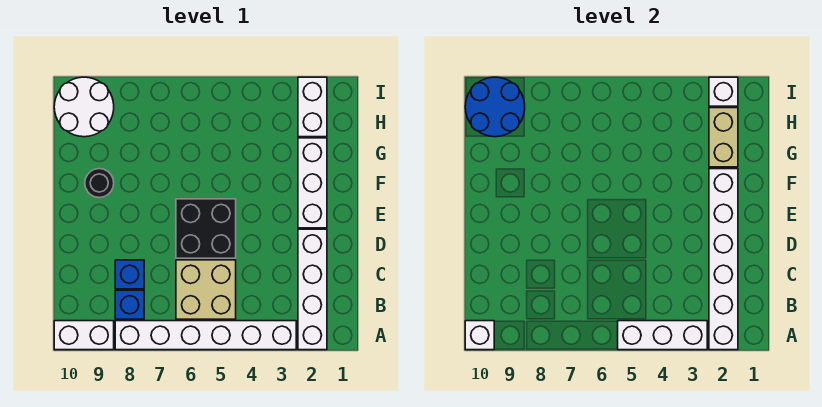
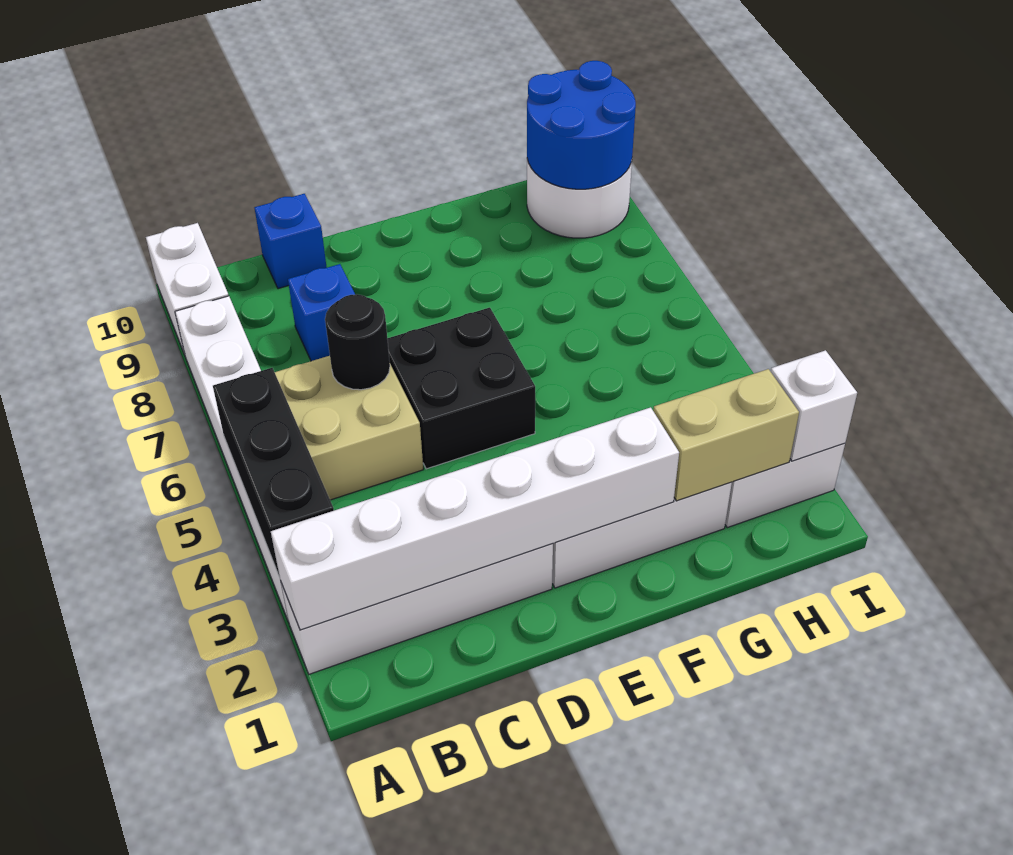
white 1x3 brick [618,321,707,350] -> black 1x3 brick [213,368,334,577]
white 1x1 brick [465,321,494,350] -> none
blue 1x1 brick [115,290,144,319] -> blue 1x1 brick moved to [254,194,327,289]
black 1x1 round brick [85,169,114,198] -> black 1x1 round brick moved to [325,294,390,390]

